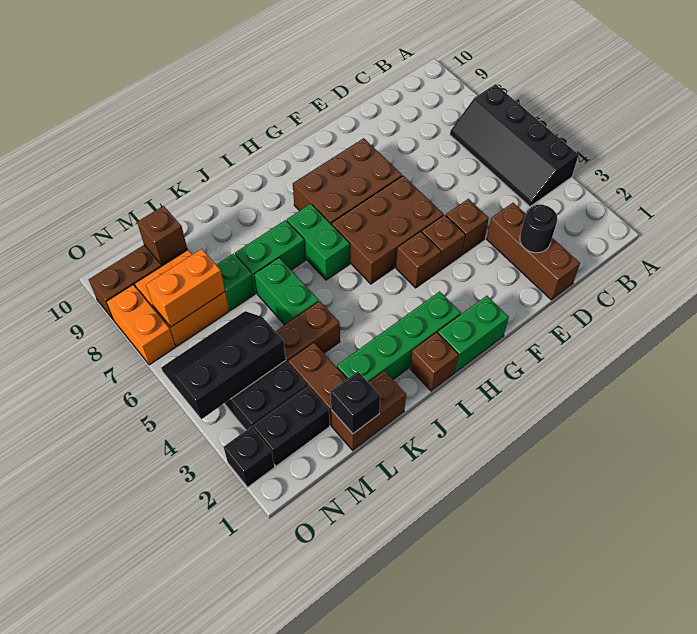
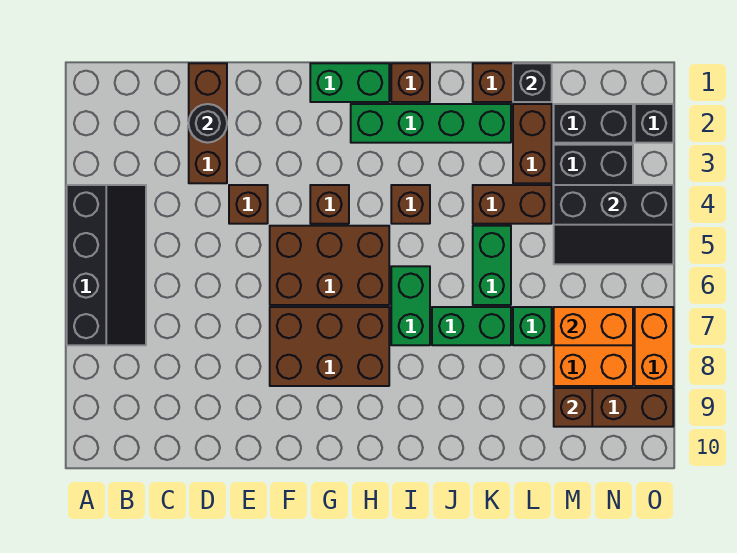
brown 1x1 brick [422,215,465,271] -> brown 1x1 brick moved to [391,185,430,224]

